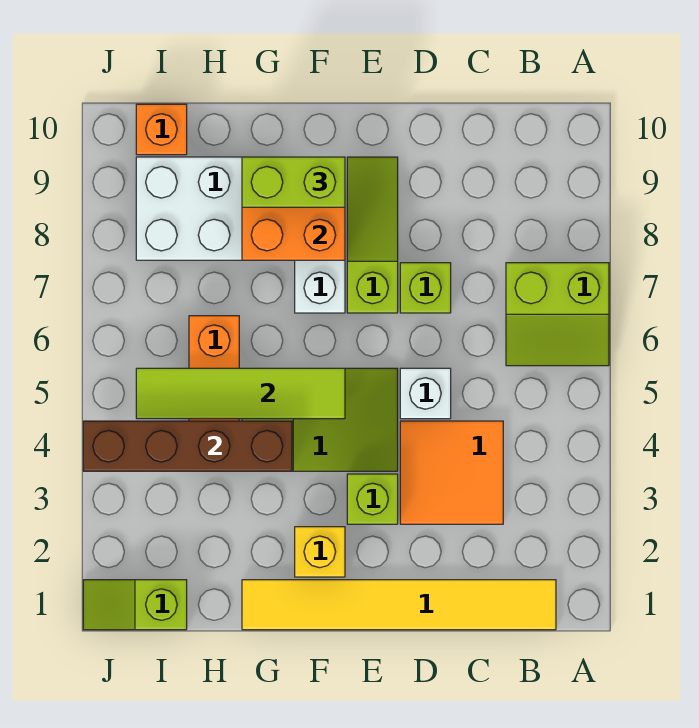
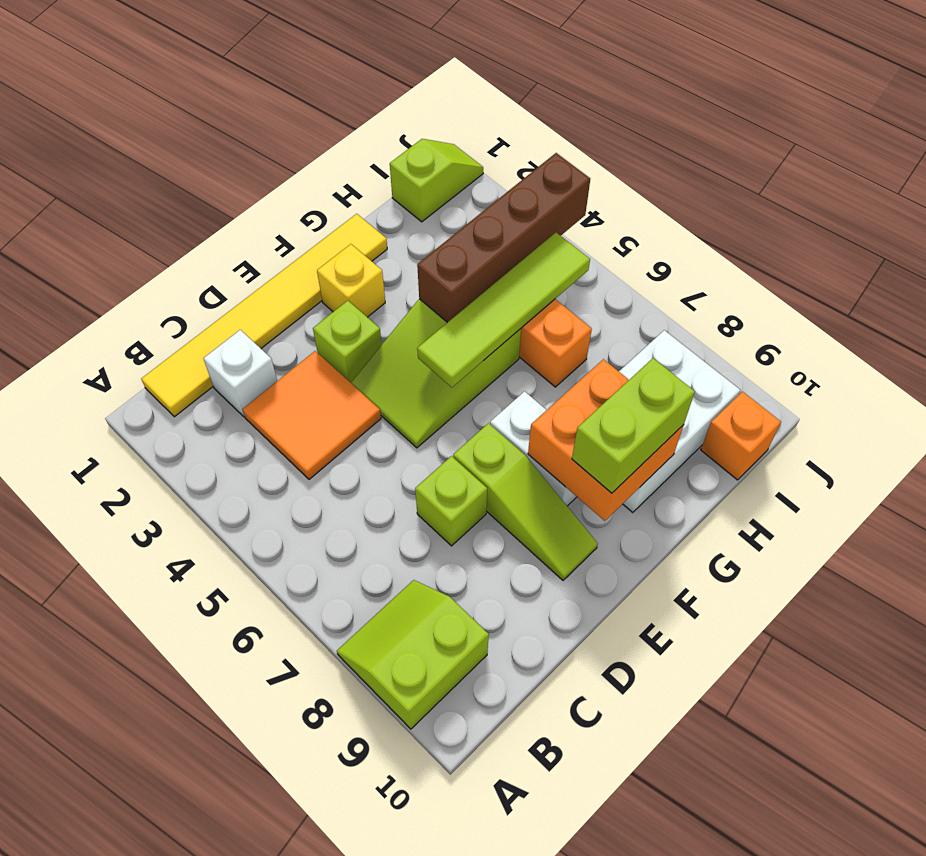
lime 2x2 slope [506,263,609,366] -> lime 2x2 slope moved to [337,580,489,729]
white 1x1 brick [400,368,451,419] -> white 1x1 brick moved to [203,330,277,417]

